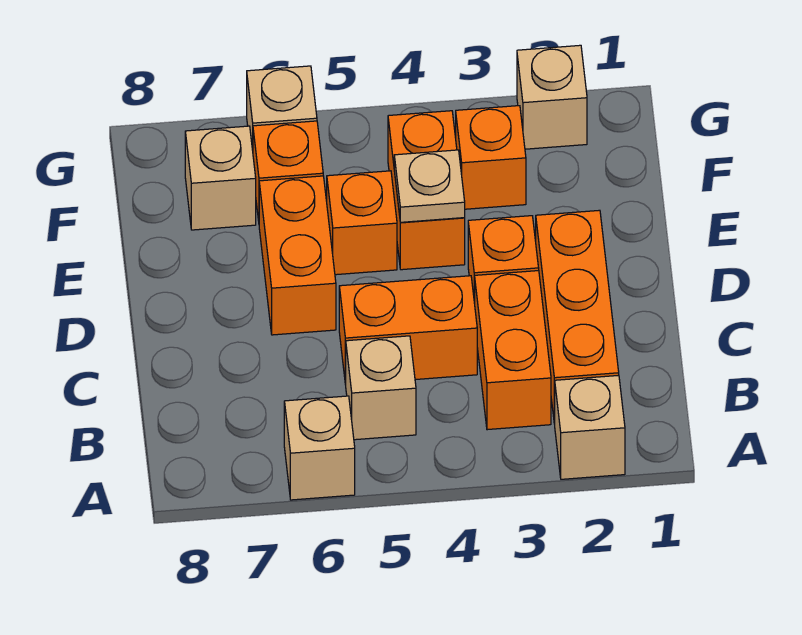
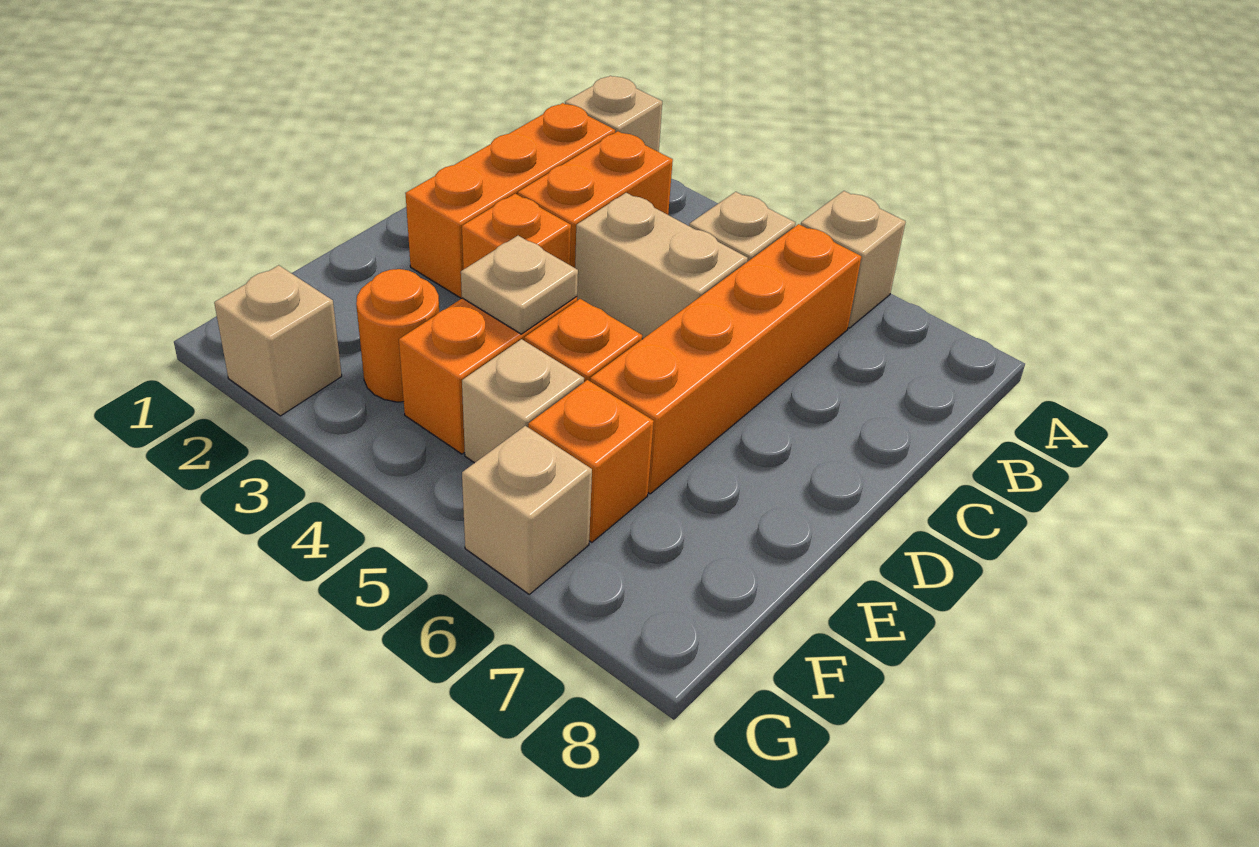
orange 1x2 brick [339,276,477,385] -> tan 1x2 brick [575,193,748,339]
orange 1x2 brick [259,176,336,335] -> orange 1x4 brick [590,224,861,494]
orange 1x1 brick [456,106,526,209] -> orange 1x1 round brick [356,269,439,402]
tan 1x1 brick [185,126,256,230] -> tan 1x1 brick moved to [462,339,584,463]

